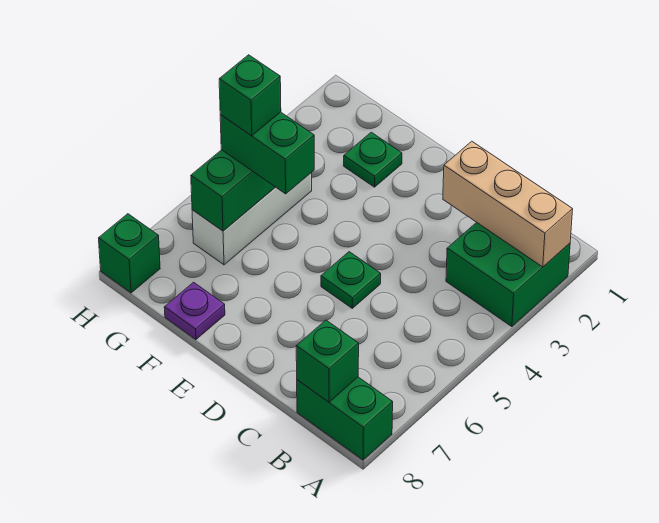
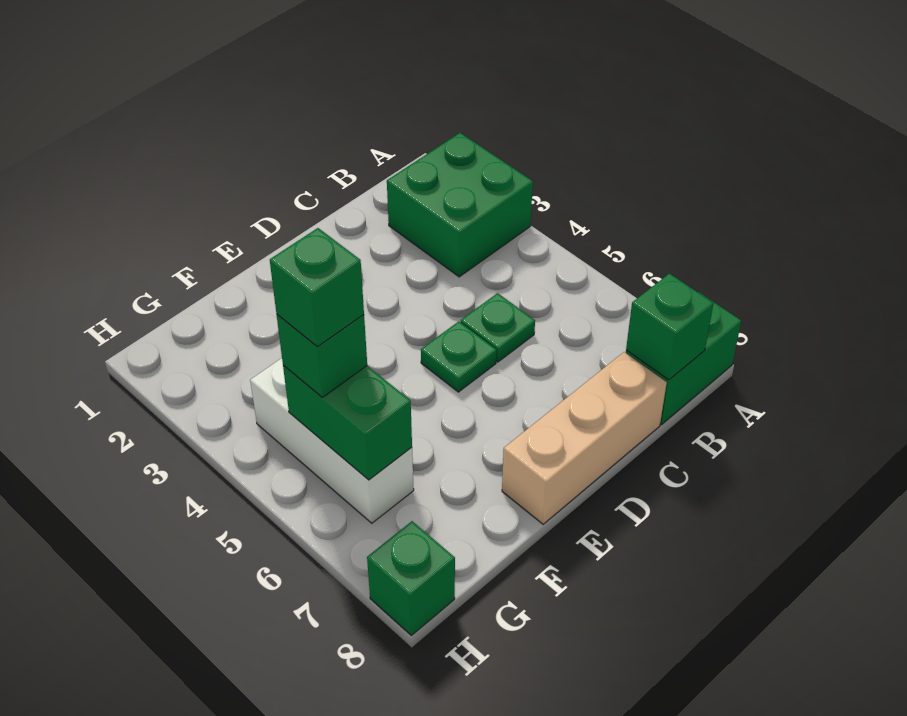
tan 1x3 brick [443,141,573,267] -> tan 1x3 brick moved to [502,352,667,524]
green 1x1 plate [344,132,402,187] -> green 1x1 plate moved to [461,293,535,362]
green 1x2 brick [220,112,314,194] -> green 1x1 brick [277,315,367,397]
purple 1x1 plate [164,282,225,340] -> none

